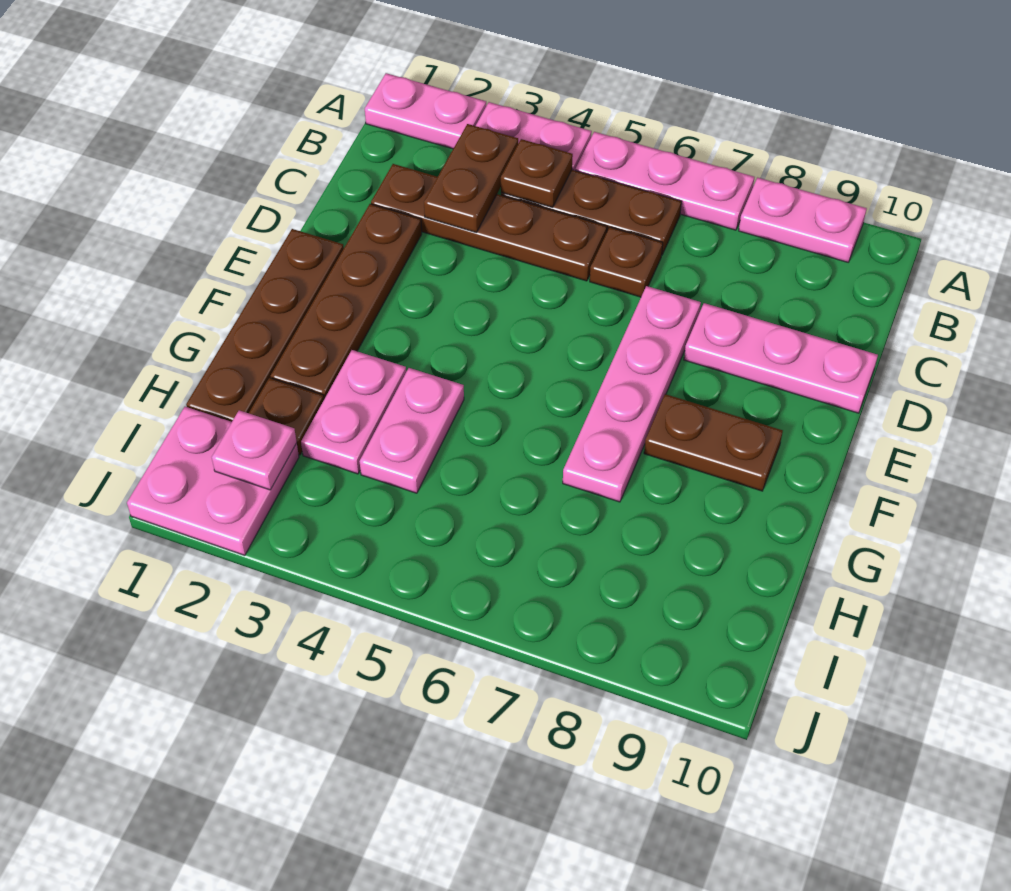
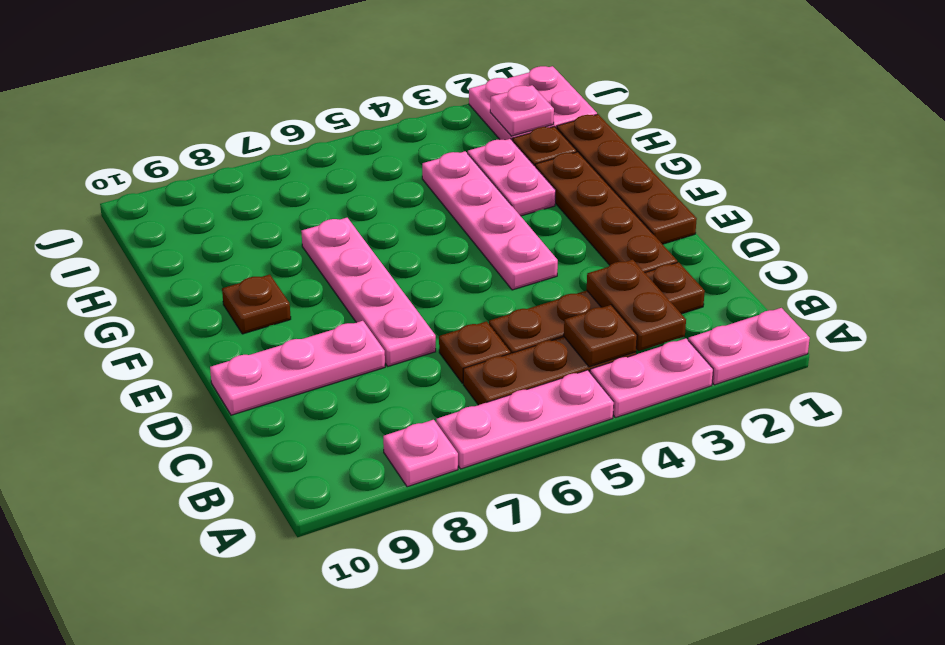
pink 1x2 plate [739,178,867,262] -> pink 1x1 plate [383,420,458,487]
brown 1x2 plate [644,394,783,491] -> brown 1x1 plate [222,275,291,334]
pink 1x2 plate [359,368,464,493] -> pink 1x4 plate [422,151,558,290]

